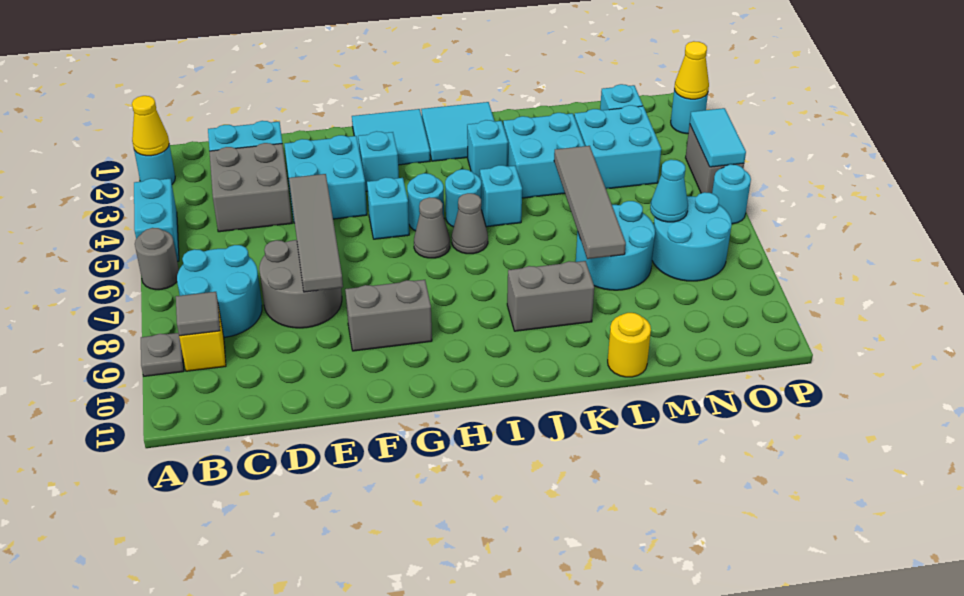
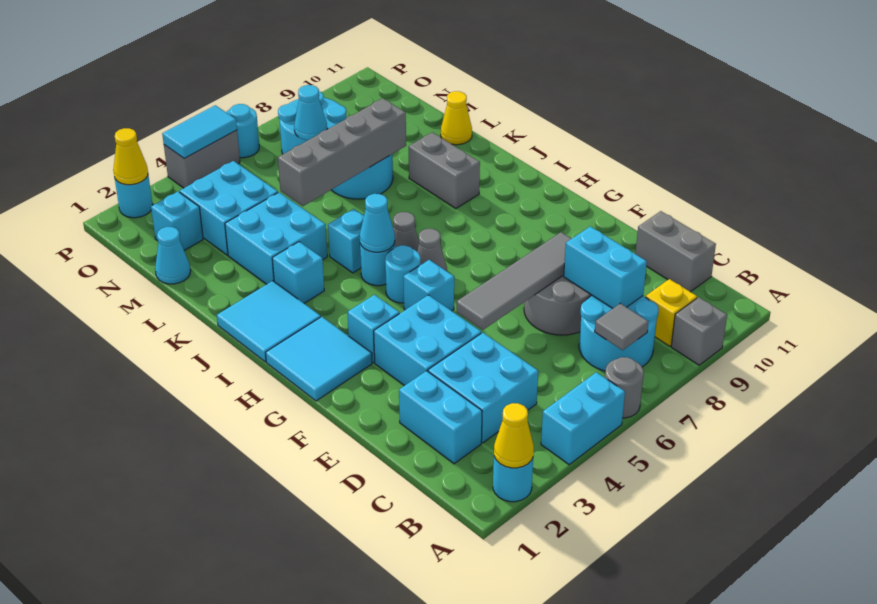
grey 1x1 plate [141,333,184,376] -> grey 1x1 brick [671,297,727,365]
grey 1x1 tile [176,292,220,336] -> grey 1x1 tile moved to [595,303,648,350]
grey 2x2 brick [209,143,292,232] -> cyan 2x2 brick [428,333,538,443]
none -> cyan 1x2 brick [564,226,647,308]
grey 1x2 brick [345,280,432,351] -> grey 1x2 brick moved to [635,211,716,292]
none -> cyan 1x1 cone [360,194,395,252]
grey 1x4 tile [554,146,626,259] -> grey 1x4 brick [278,98,406,206]
yellow 1x1 round brick [608,313,651,377] -> yellow 1x1 cone [441,91,472,145]
none -> cyan 1x1 cone [155,227,191,284]

